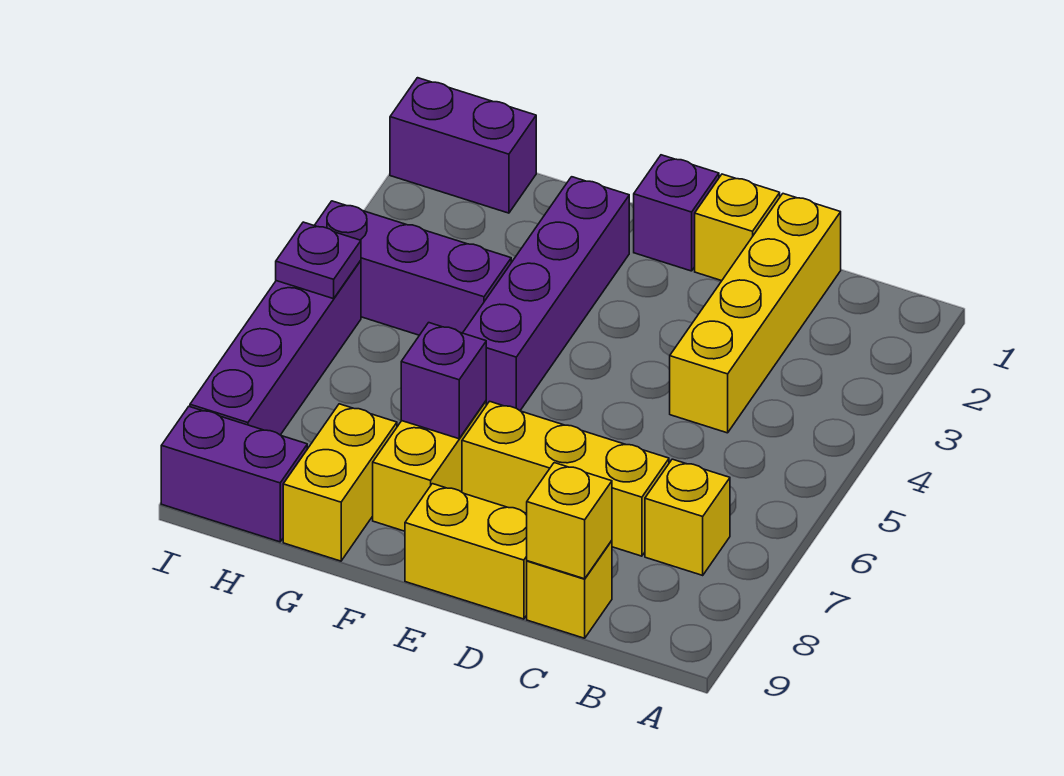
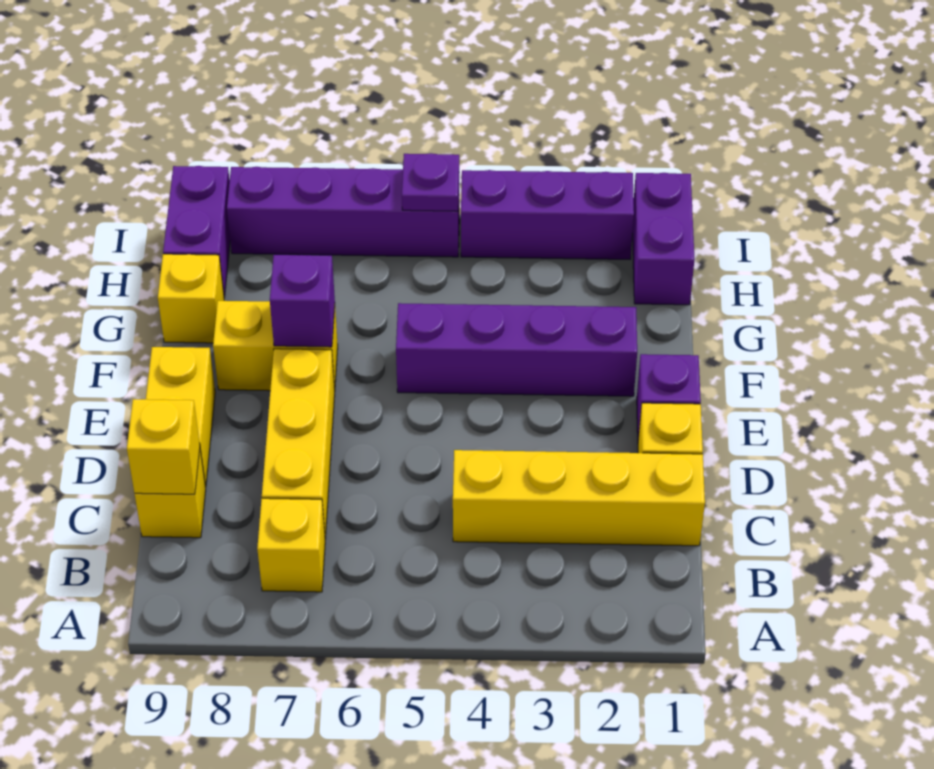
purple 1x3 brick [314,201,511,335] -> purple 1x3 brick turned to [461,170,634,259]
yellow 1x2 brick [283,404,397,561] -> yellow 1x1 brick [158,254,224,343]

